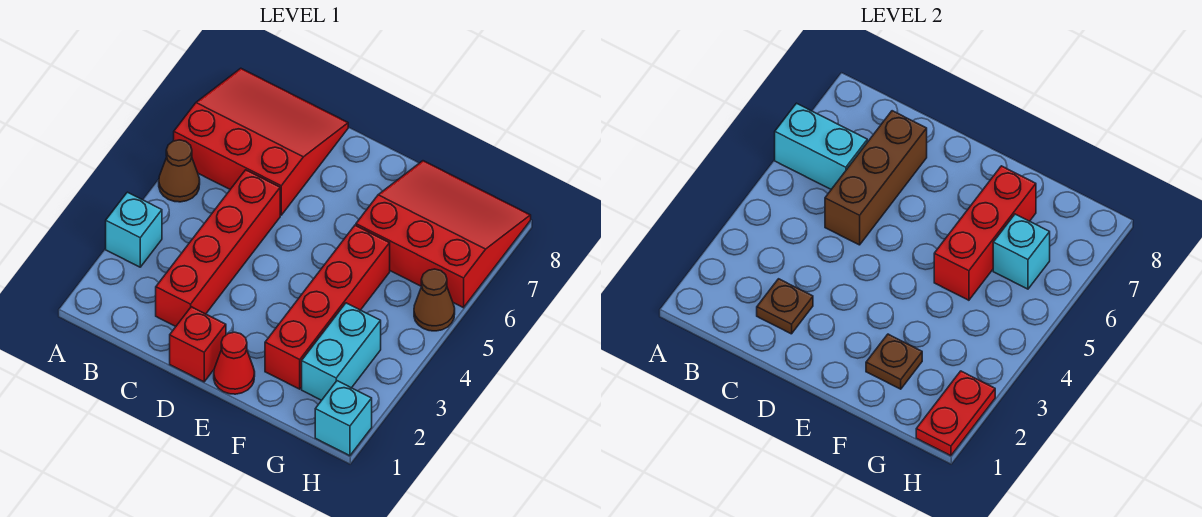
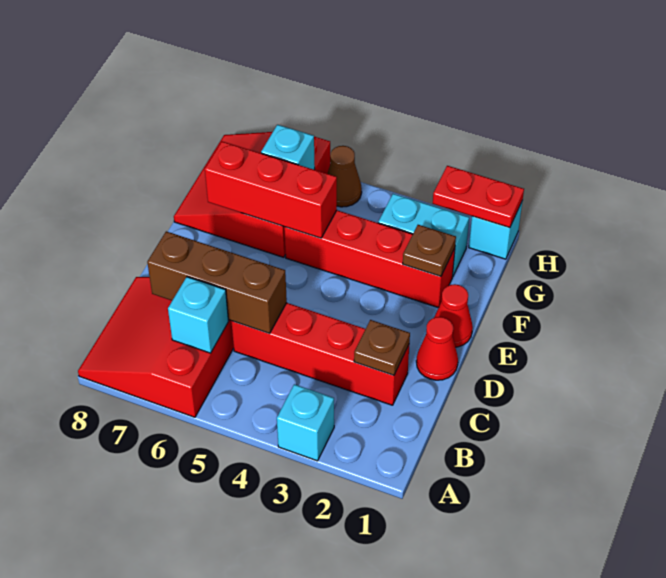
brown 1x1 cone [159,140,200,202] -> none
cyan 1x2 brick [775,103,867,189] -> cyan 1x1 brick [168,277,229,353]
red 1x1 brick [170,307,226,382] -> red 1x1 cone [416,317,458,380]

